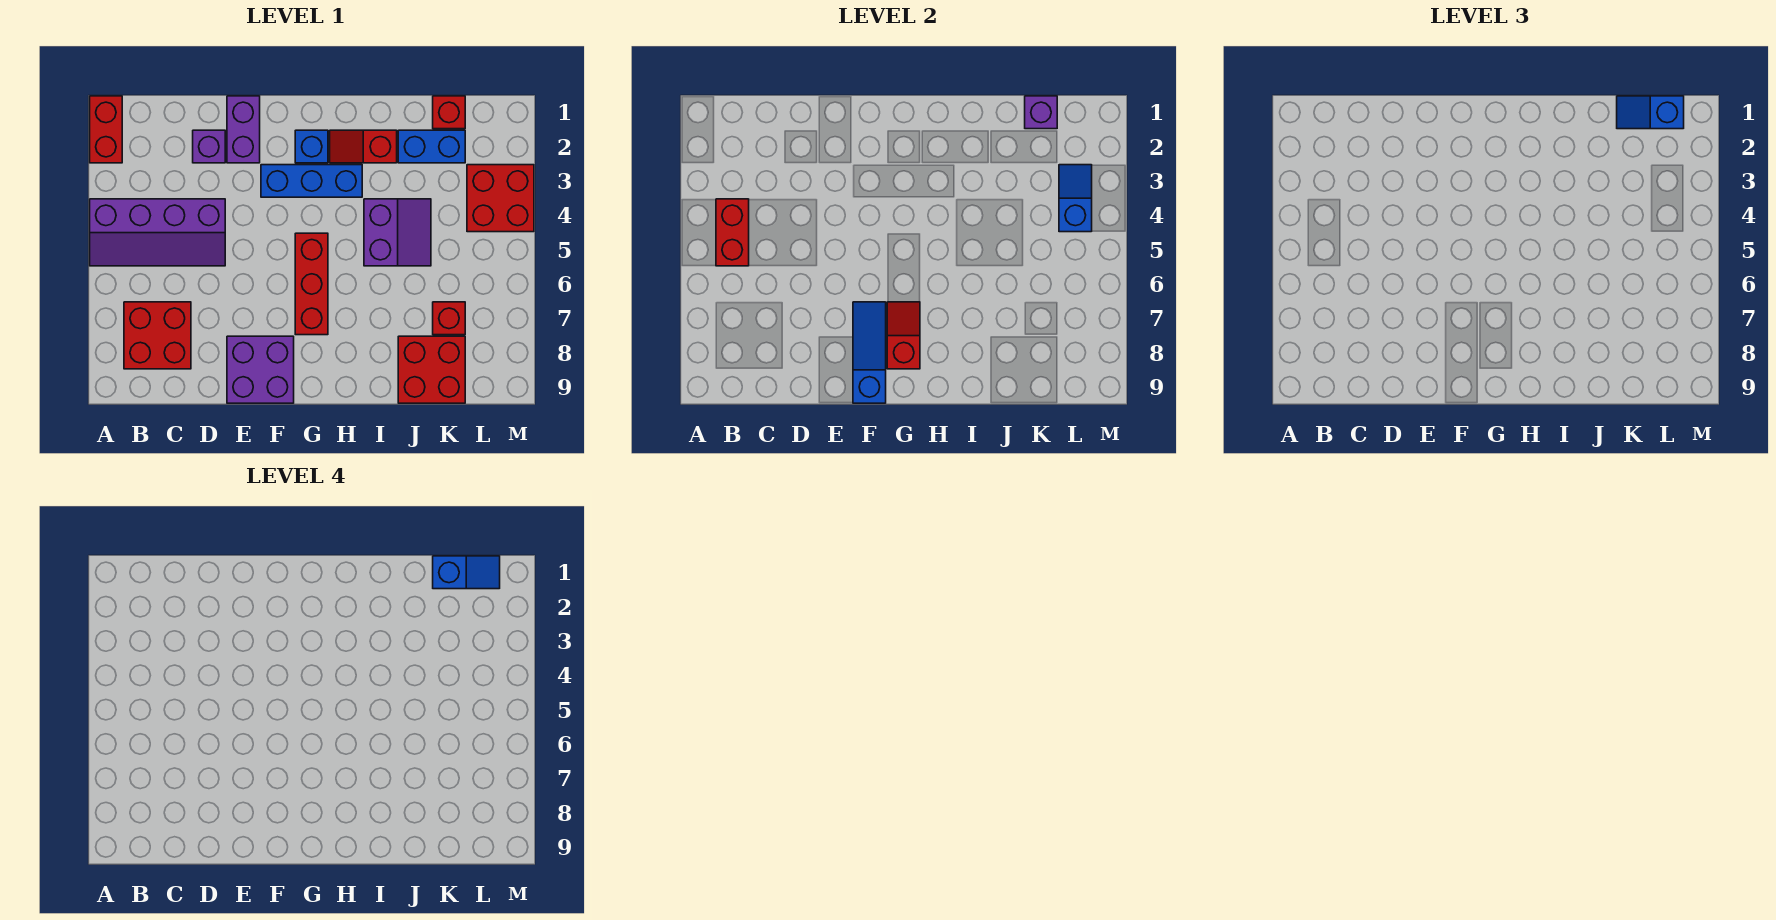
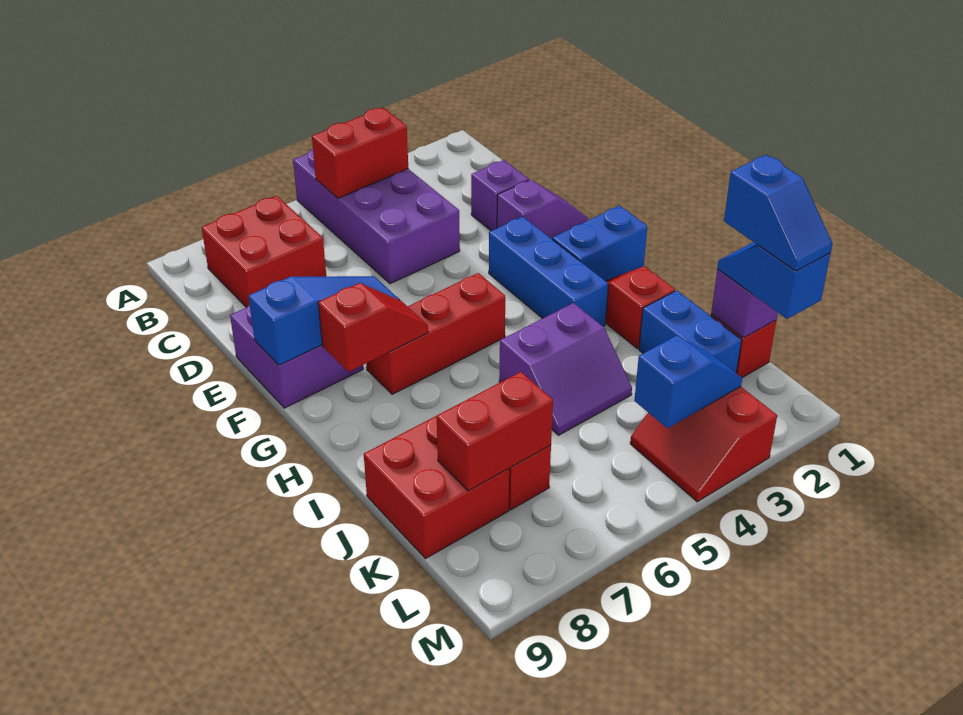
red 1x2 brick [90,96,122,163] -> red 1x2 brick moved to [437,372,553,491]
purple 2x4 slope [90,199,225,266] -> purple 2x4 brick [293,149,460,284]
purple 1x2 brick [227,96,260,163] -> purple 1x2 slope [497,180,588,239]
blue 1x1 brick [295,130,328,163] -> blue 1x2 brick [552,206,647,281]
red 2x2 brick [467,165,534,232] -> red 2x2 slope [630,387,777,502]

